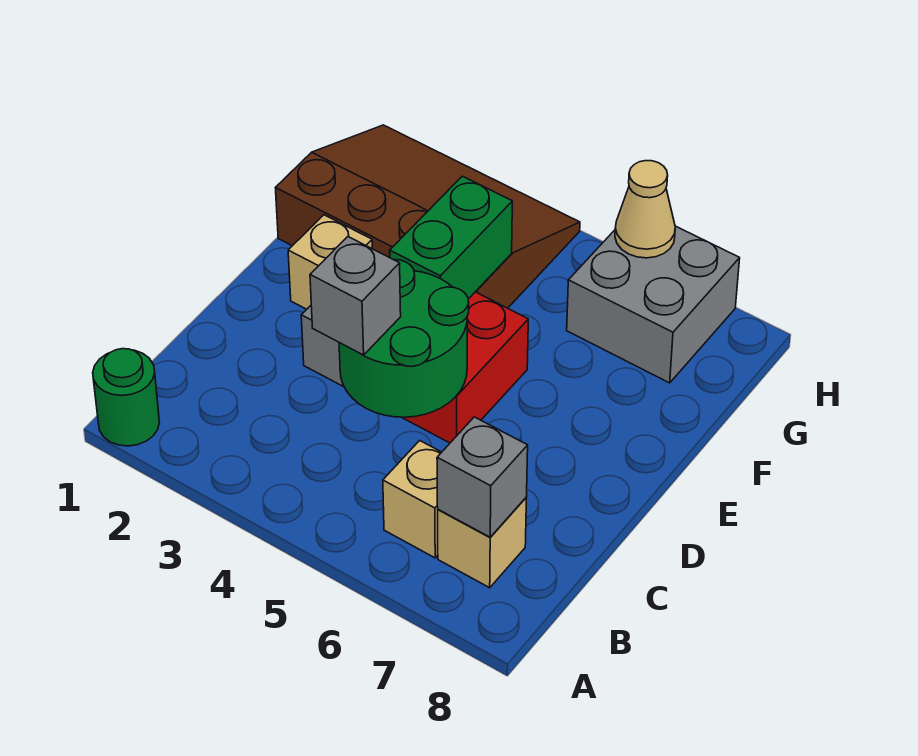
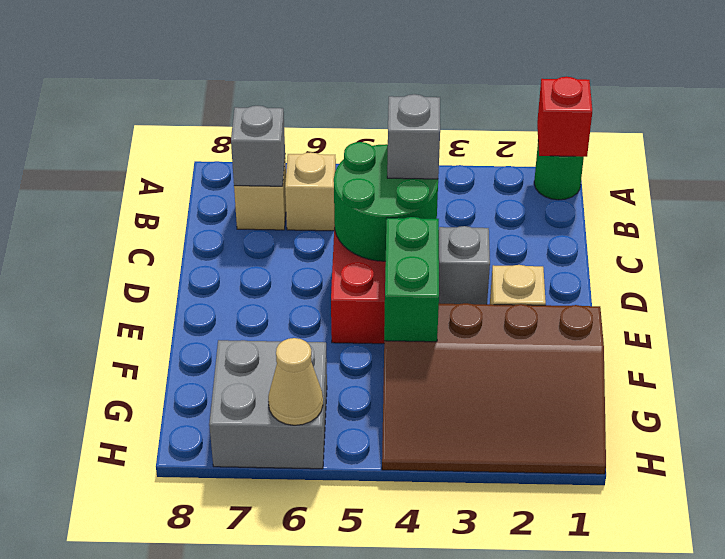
none -> red 1x1 brick [537,77,592,157]

